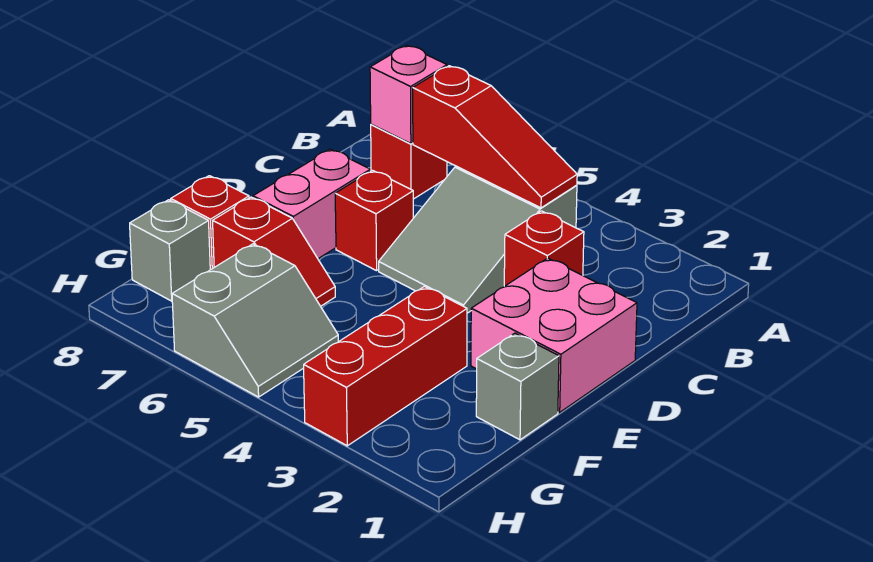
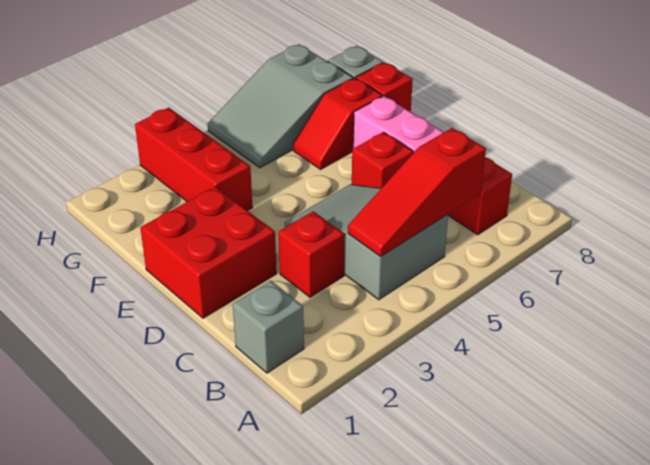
pink 1x1 brick [370,45,447,144] -> none
pink 2x2 brick [471,258,637,412] -> red 2x2 brick [140,187,277,318]
grey 1x1 brick [476,333,559,440] -> grey 1x1 brick moved to [233,281,304,373]
grey 2x2 slope [172,244,339,397] -> grey 2x3 slope [207,44,353,168]

